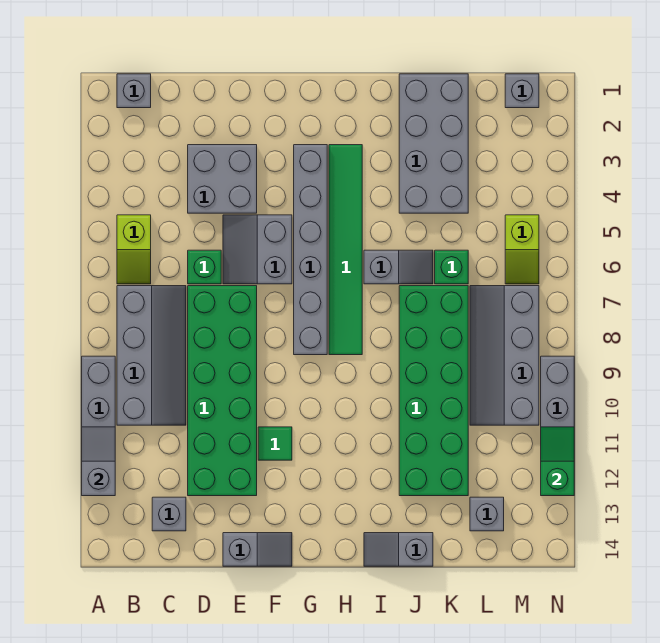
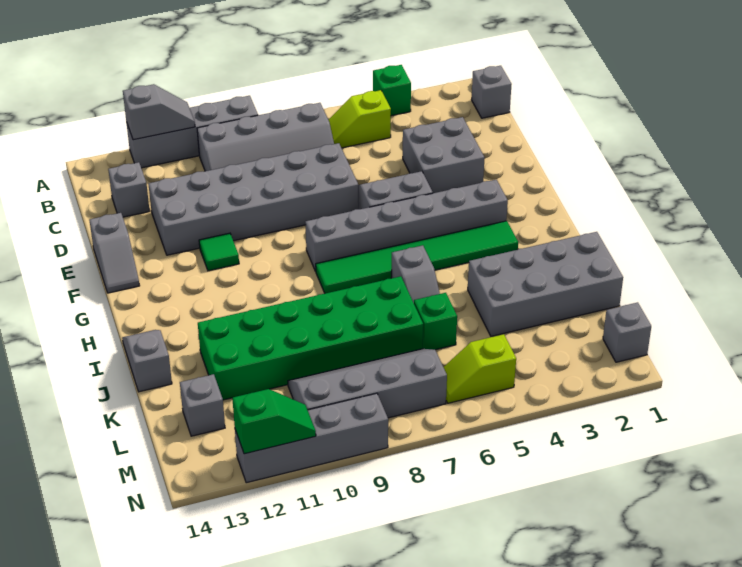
green 1x1 brick [188,250,221,284] -> green 1x1 brick moved to [373,65,411,116]
green 2x6 brick [188,286,257,496] -> grey 2x6 brick [148,143,359,255]

